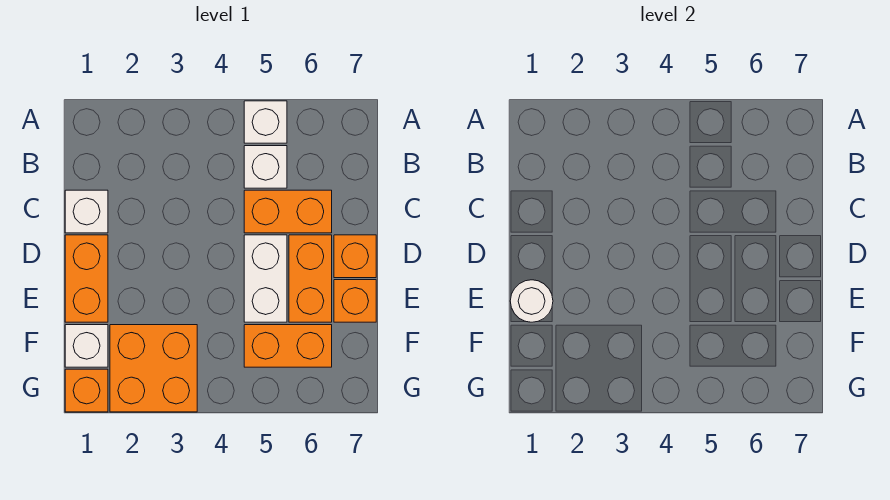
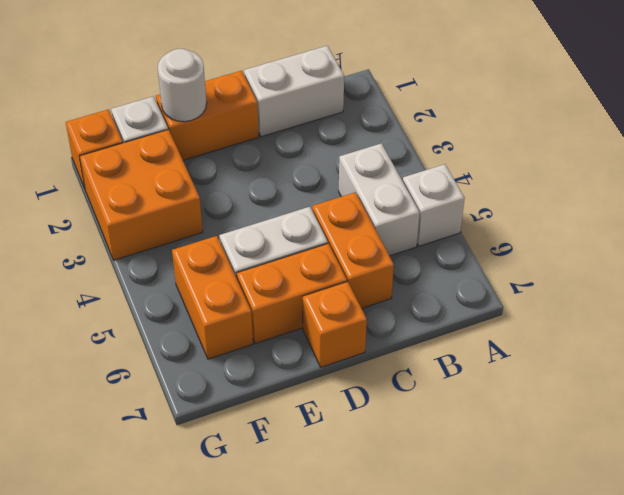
white 1x1 brick [244,146,287,188] -> white 1x2 brick [339,143,420,256]
white 1x1 brick [65,190,108,233] -> white 1x2 brick [244,46,344,137]
orange 1x1 brick [334,280,376,322] -> none

